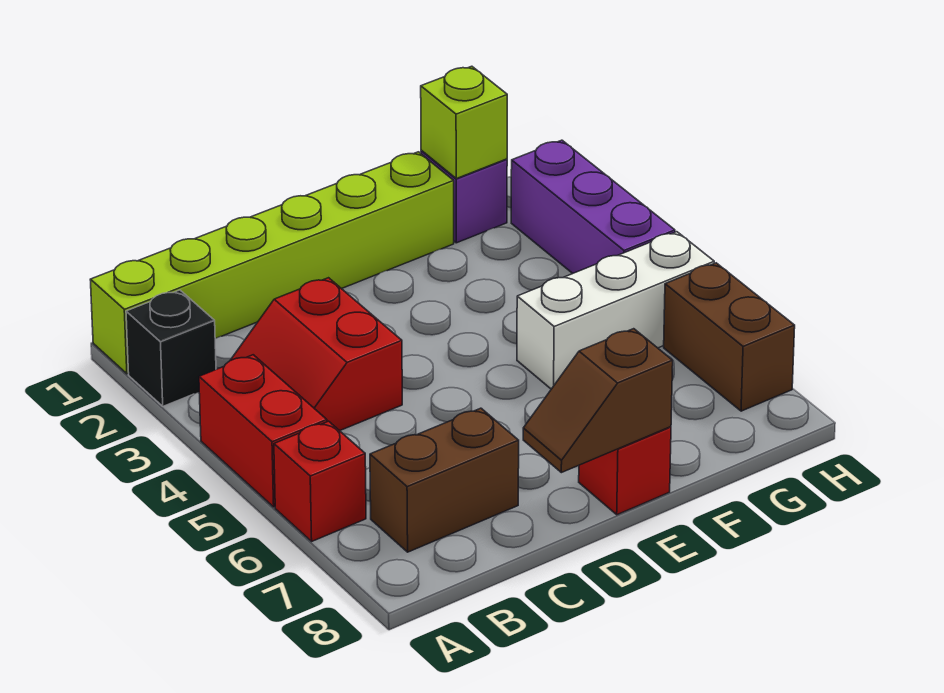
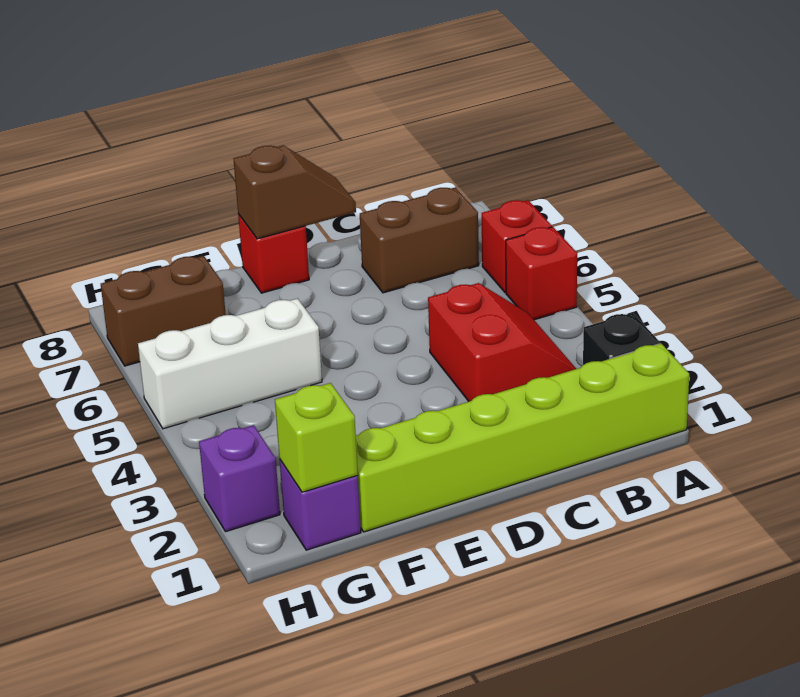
red 1x2 brick [199,355,327,507] -> red 1x1 brick [506,227,577,320]
purple 1x3 brick [511,140,675,273] -> purple 1x1 brick [199,425,280,532]
brown 1x2 brick [664,263,795,411] -> brown 1x2 brick turned to [101,256,226,366]

